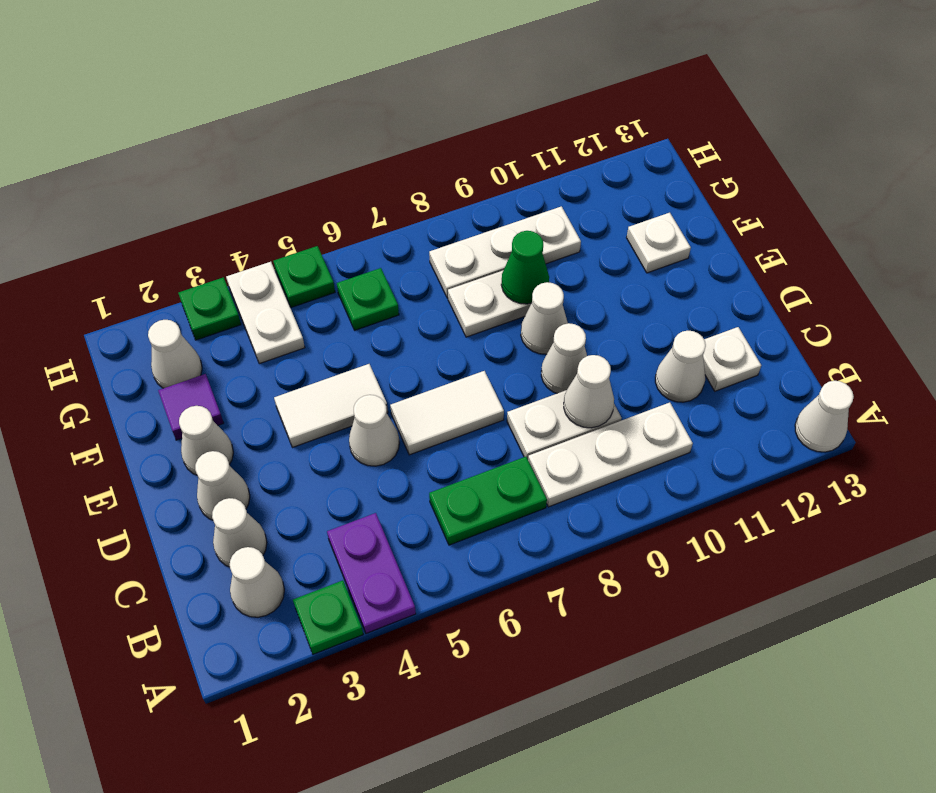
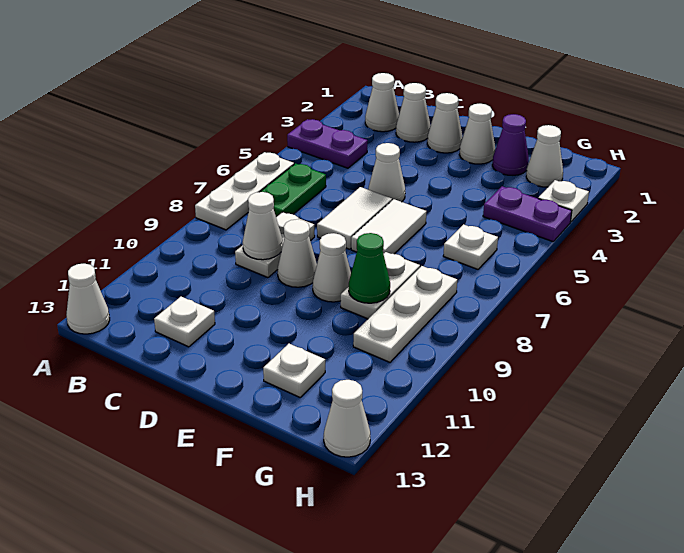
green 1x1 plate [293,580,363,654] -> none
white 1x3 plate [528,402,693,507] -> white 1x3 plate moved to [195,152,294,230]
white 1x1 cone [655,331,706,402] -> white 1x1 cone moved to [324,380,370,457]
white 1x2 tile [274,364,388,447] -> white 1x2 tile moved to [351,199,426,254]
purple 1x1 tile [158,374,224,440] -> purple 1x1 cone [492,114,529,175]
white 1x2 plate [226,262,305,364] -> purple 1x2 plate [483,186,572,242]
green 1x1 plate [337,268,399,330] -> white 1x1 plate [443,224,498,269]
green 1x1 plate [178,277,241,340] -> white 1x1 plate [538,180,589,222]
green 1x1 plate [273,246,335,308] -> none

